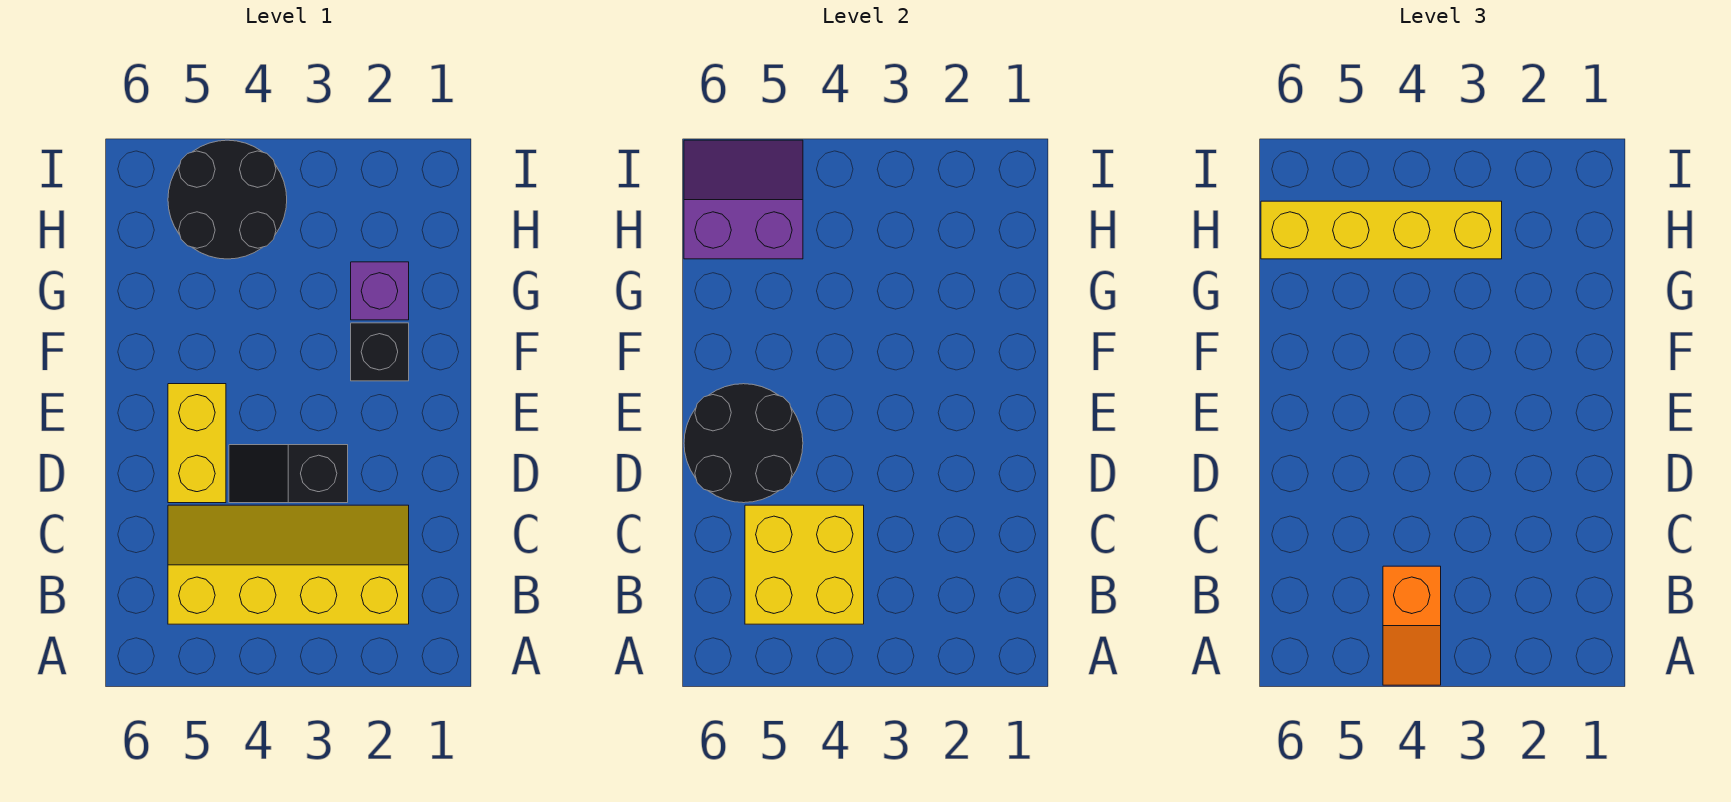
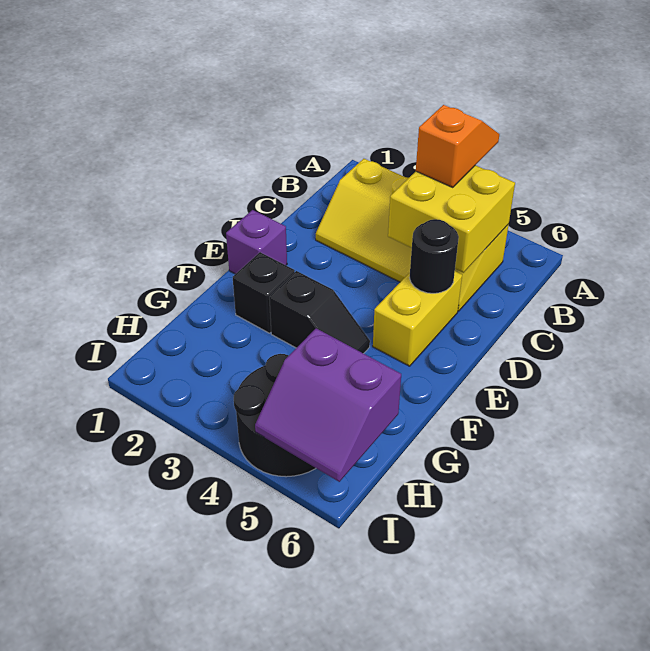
black 1x2 slope [229,445,348,503] -> black 1x2 slope moved to [269,271,370,354]
black 2x2 round brick [684,384,803,503] -> black 1x1 round brick [410,219,459,293]
purple 1x1 brick [351,262,409,320] -> purple 1x1 brick moved to [226,210,287,274]
yellow 1x4 brick [1261,201,1502,259] -> none

